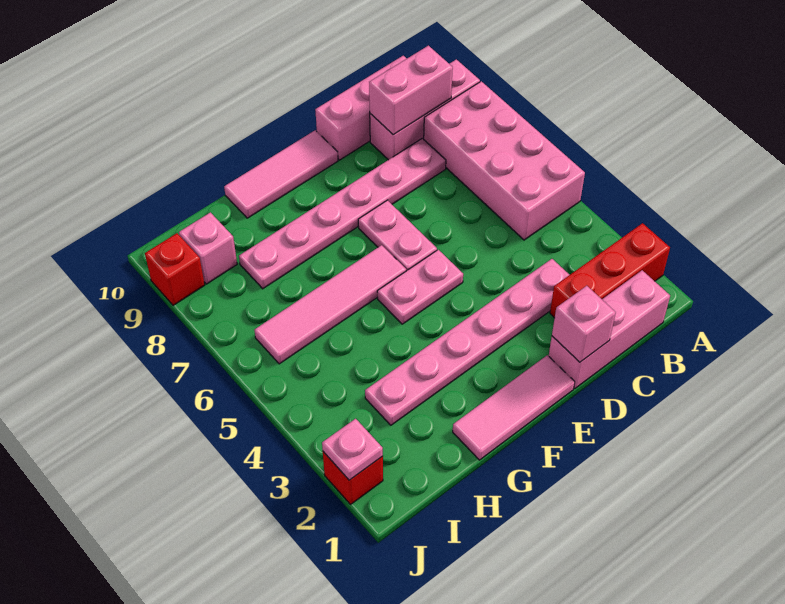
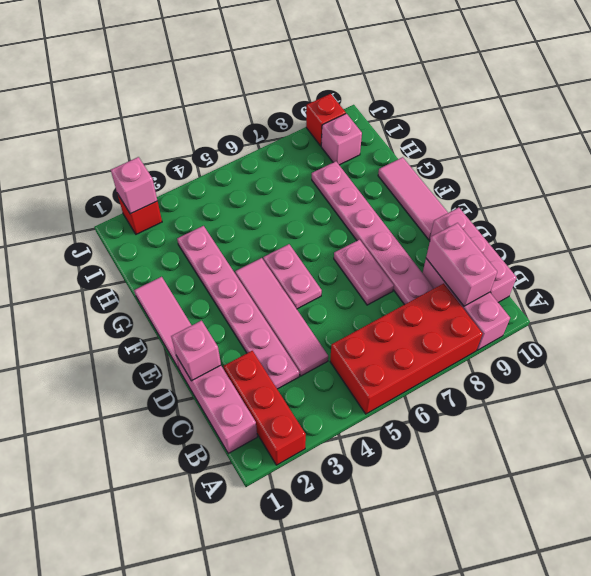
pink 2x4 brick [424,81,585,240] -> red 2x4 brick [330,283,483,414]
pink 1x2 plate [358,200,437,271] -> pink 1x2 plate turned to [334,240,394,305]
pink 1x4 tile [254,245,406,364] -> pink 1x4 tile moved to [235,258,328,376]
pink 1x1 plate [322,419,383,480] -> pink 1x1 brick [111,157,157,214]

